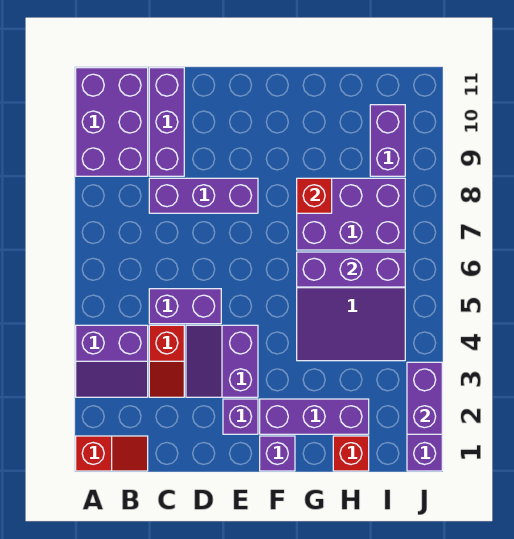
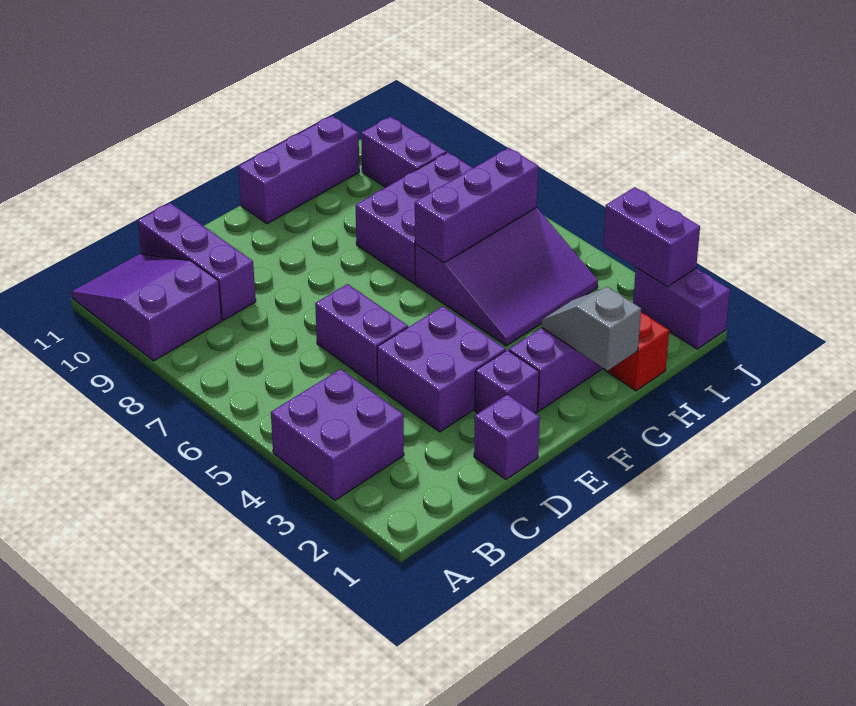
red 1x2 slope [76,436,148,471] -> none
purple 2x2 slope [76,325,148,397] -> purple 2x2 brick [271,369,404,500]
purple 2x3 brick [76,68,148,176] -> purple 2x3 slope [72,254,222,361]
red 1x2 slope [149,325,184,397] -> none
purple 1x2 brick [149,289,221,324] -> purple 1x2 brick turned to [315,284,408,386]
purple 1x3 brick [149,178,258,213] -> purple 1x3 brick moved to [238,116,359,224]
purple 2x2 slope [186,325,258,397] -> purple 2x2 brick [377,306,506,432]
purple 1x1 brick [260,436,295,471] -> purple 1x1 brick moved to [474,394,540,479]
none -> grey 1x2 slope [542,287,641,371]
red 1x1 brick [297,178,332,213] -> none

